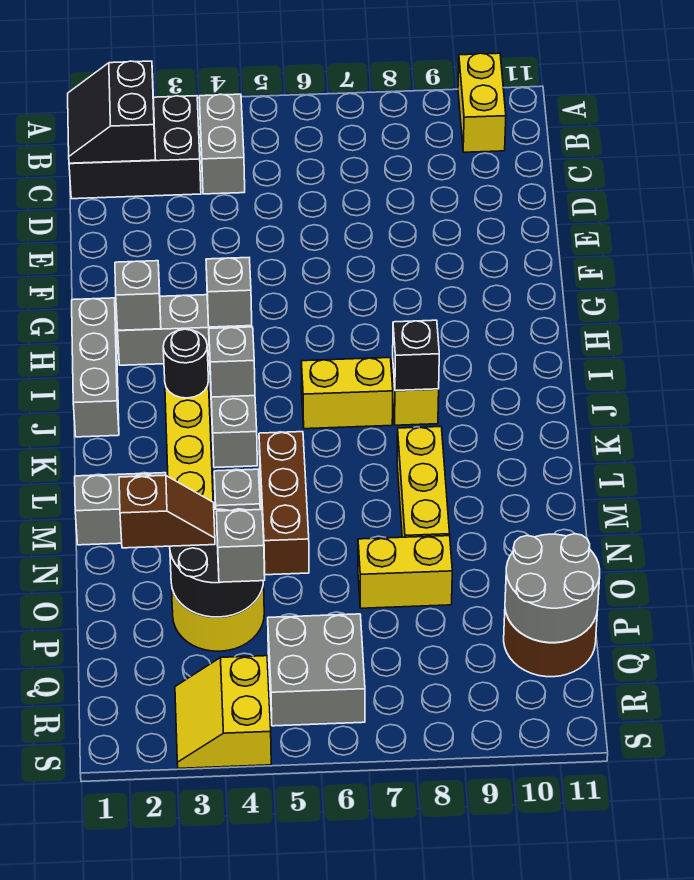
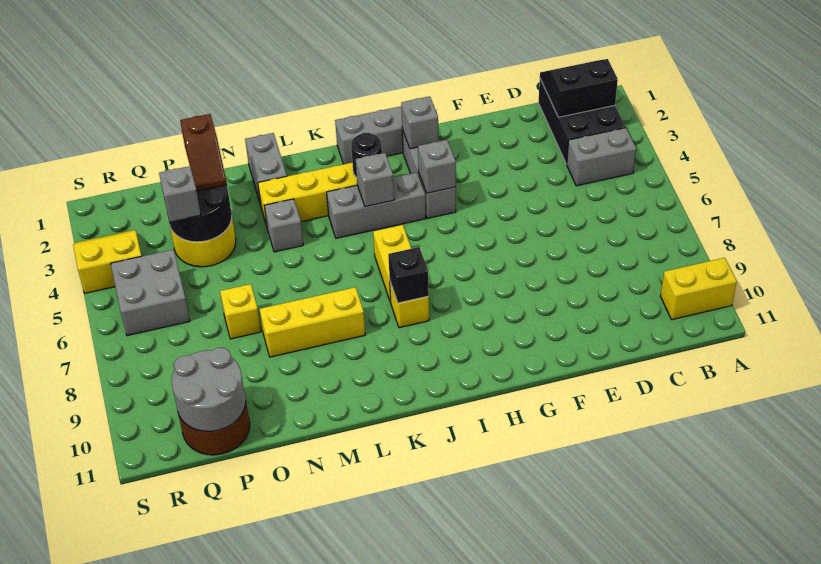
brown 1x3 brick [259,432,309,575] -> none
yellow 1x2 brick [358,536,452,608] -> yellow 1x1 brick [220,284,261,339]

